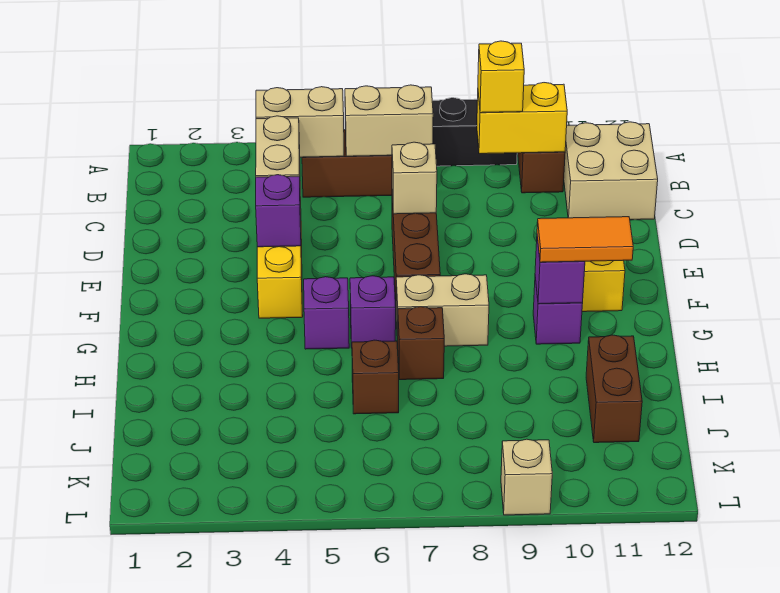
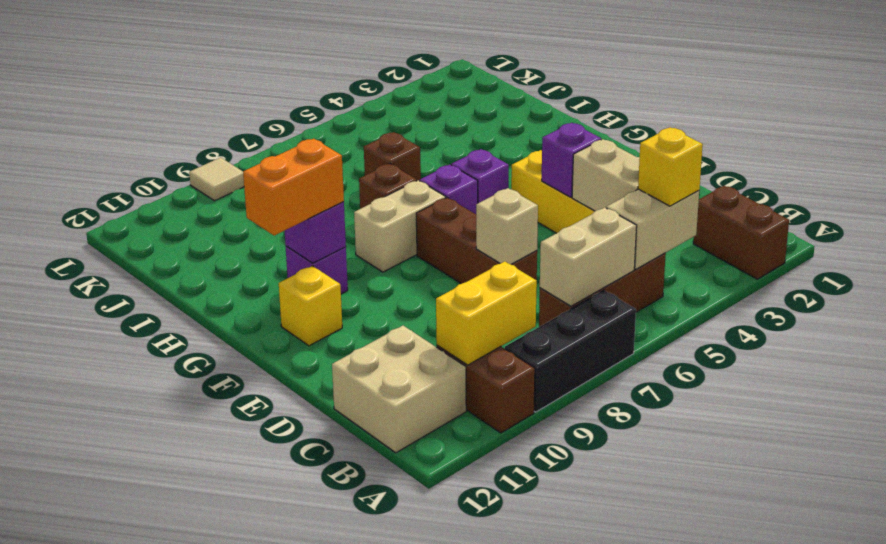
yellow 1x1 brick [478,41,524,113] -> yellow 1x1 brick moved to [638,127,703,206]
orange 1x2 tile [537,217,633,262] -> orange 1x2 brick [243,139,344,236]
brown 1x2 brick [586,335,642,443] -> brown 1x2 brick moved to [693,186,789,279]
tan 1x1 brick [501,439,552,515] -> tan 1x1 tile [189,157,244,201]

